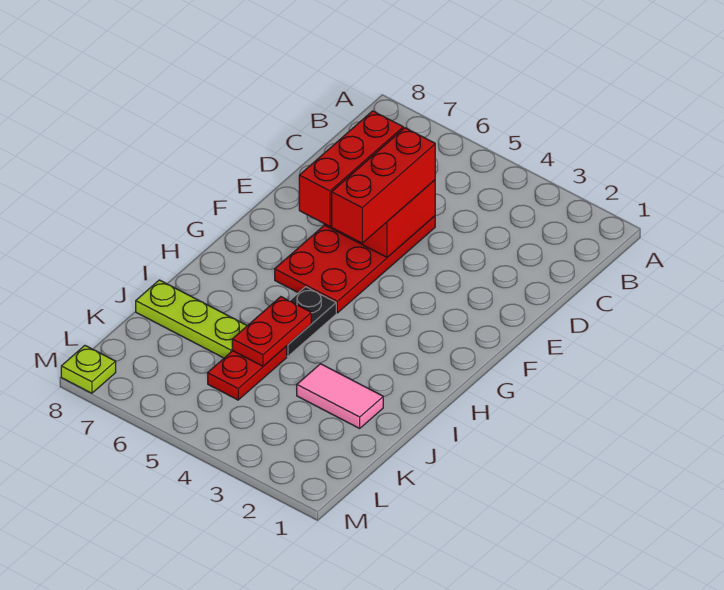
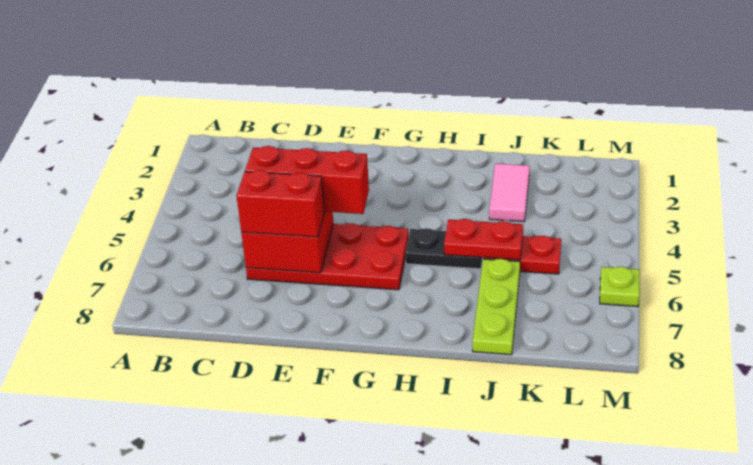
red 1x3 brick [299,111,403,226] -> red 1x2 brick [237,170,324,237]
lime 1x1 plate [61,346,116,393] -> lime 1x1 plate moved to [600,267,640,306]

